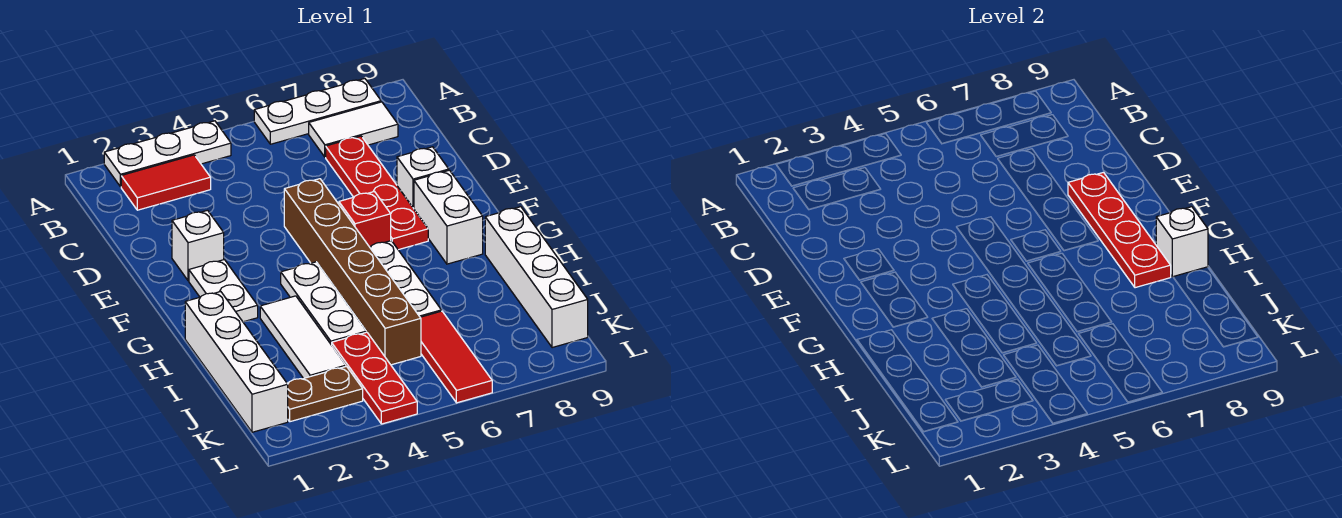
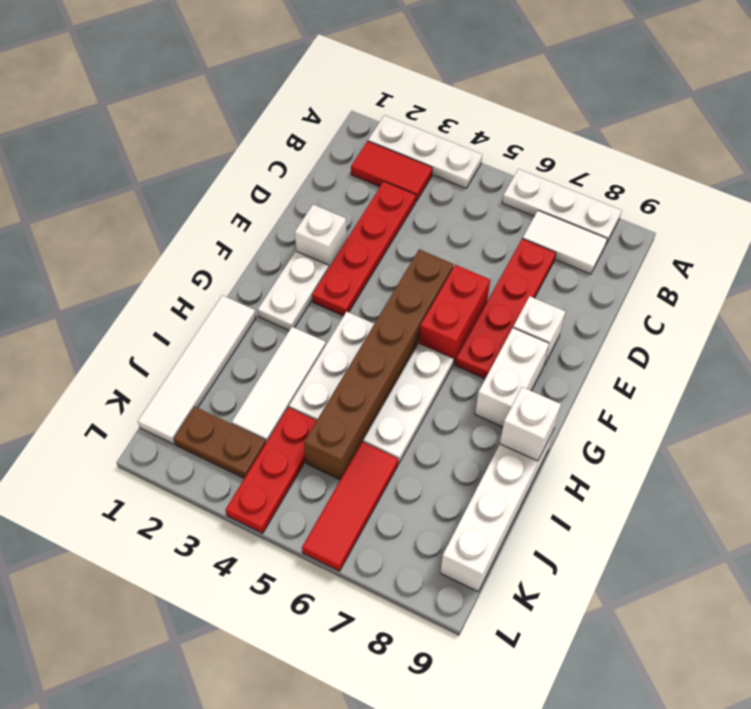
red 1x4 plate [1068,172,1171,288] -> red 1x4 plate moved to [312,182,416,316]
red 1x1 brick [339,192,391,247] -> red 1x2 brick [419,265,490,365]
white 1x4 brick [185,292,288,432] -> white 1x4 tile [138,295,256,444]

